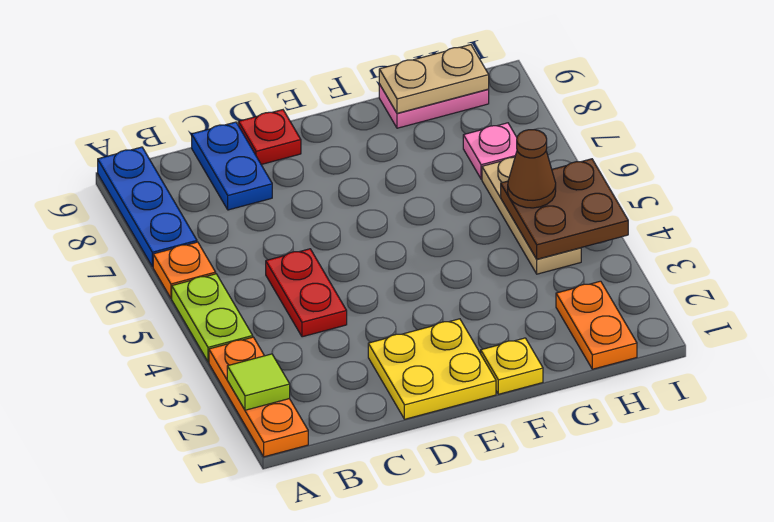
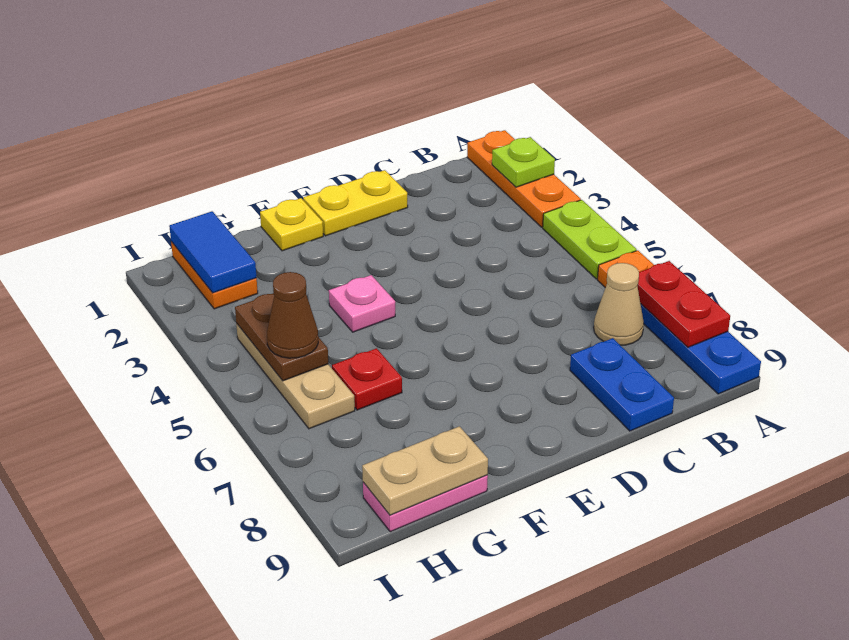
lime 1x1 tile [227,354,290,410] -> lime 1x1 plate [492,137,555,187]
none -> tan 1x1 cone [594,263,644,345]
red 1x2 plate [266,249,347,337] -> red 1x2 plate moved to [637,261,730,347]
yellow 2x2 plate [368,319,496,419] -> yellow 1x2 plate [303,170,408,236]
red 1x1 plate [238,110,301,165] -> red 1x1 plate moved to [332,348,402,410]
none -> blue 1x2 tile [169,211,257,293]
brown 2x2 plate [501,159,628,259] -> brown 1x2 plate [235,293,328,381]
pink 1x1 plate [463,123,517,179] -> pink 1x1 plate moved to [329,275,395,332]

